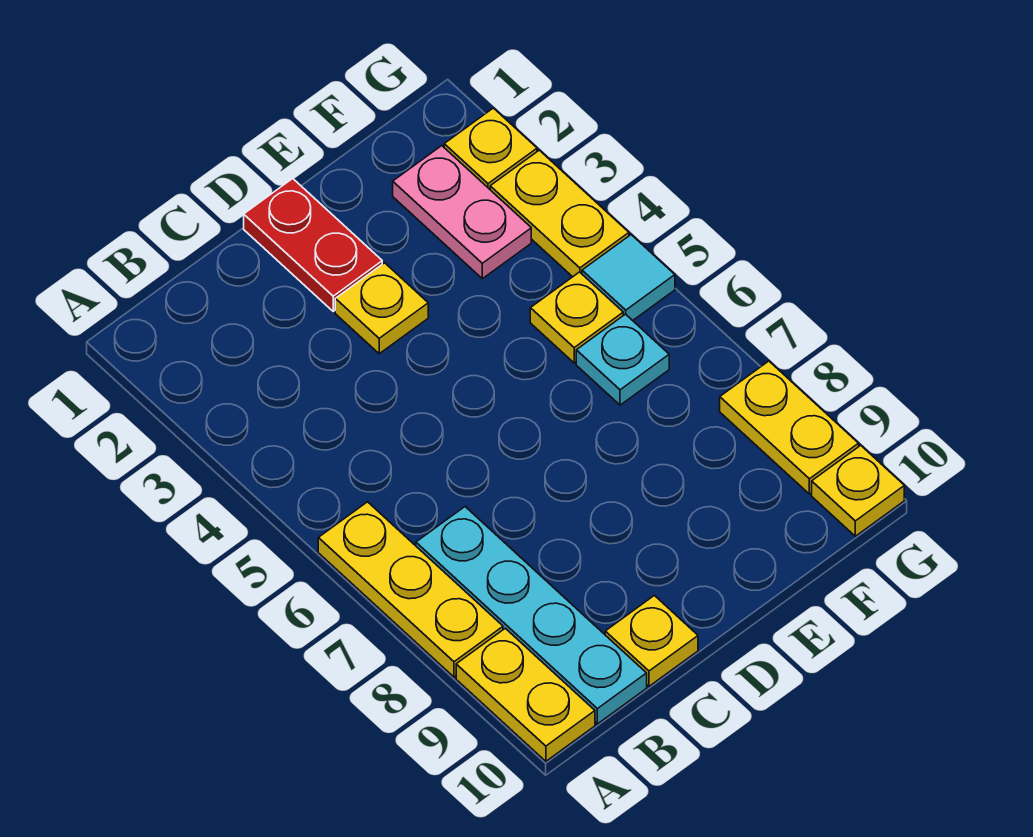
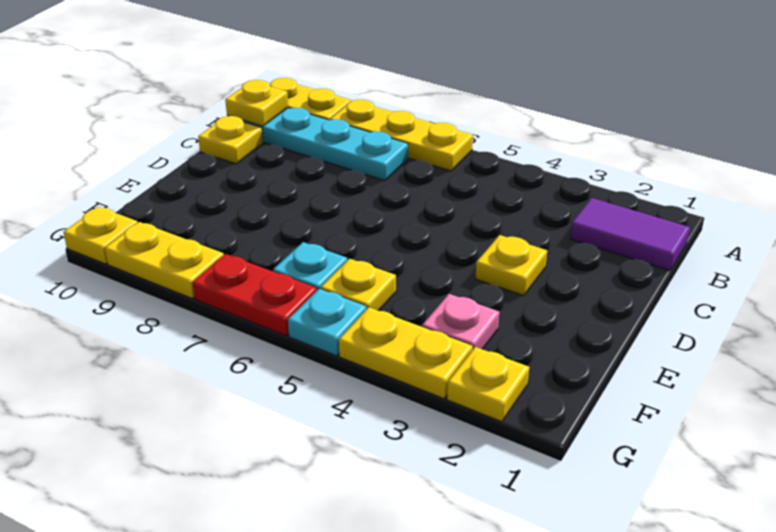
none -> purple 1x2 tile [570,198,690,271]
none -> yellow 1x1 plate [225,80,288,126]
red 1x2 plate [244,179,382,311] -> red 1x2 plate moved to [192,254,317,336]
pink 1x2 plate [393,146,531,279] -> pink 1x1 plate [422,294,499,350]
cyan 1x1 tile [582,235,675,321] -> cyan 1x1 plate [288,289,366,356]

